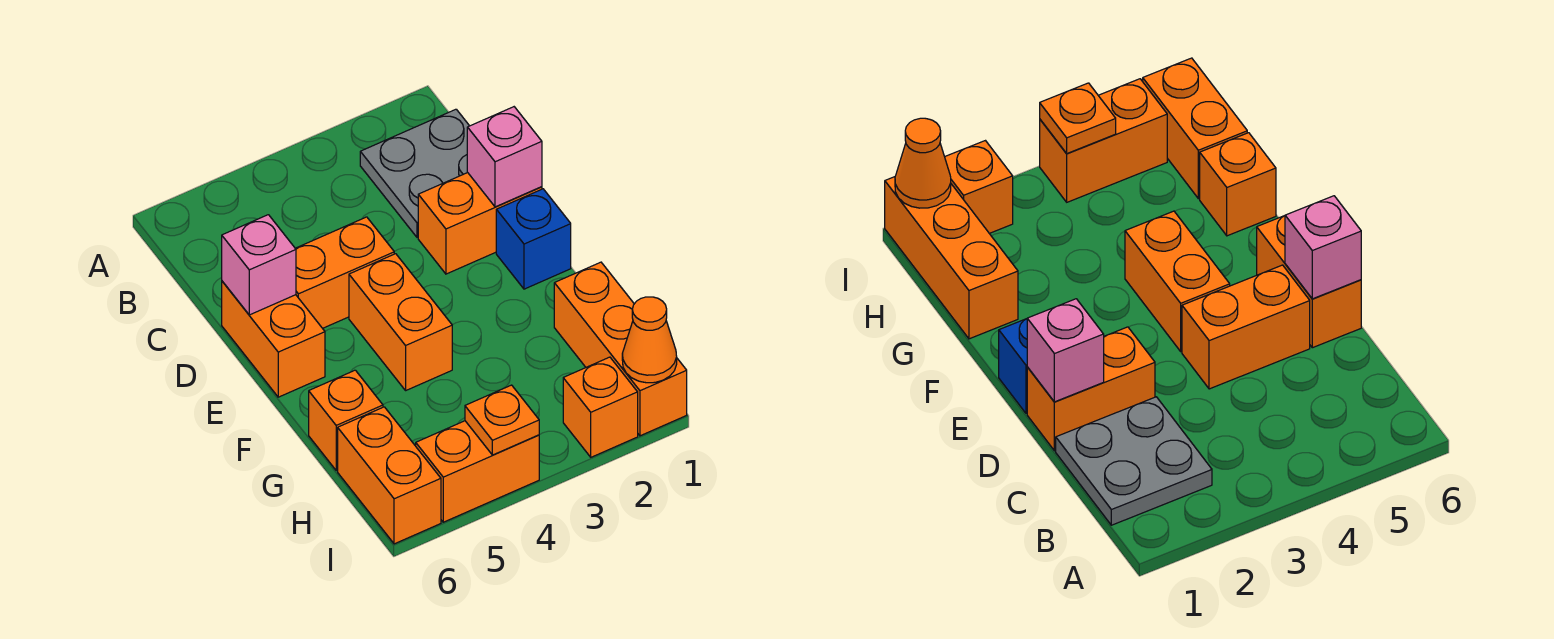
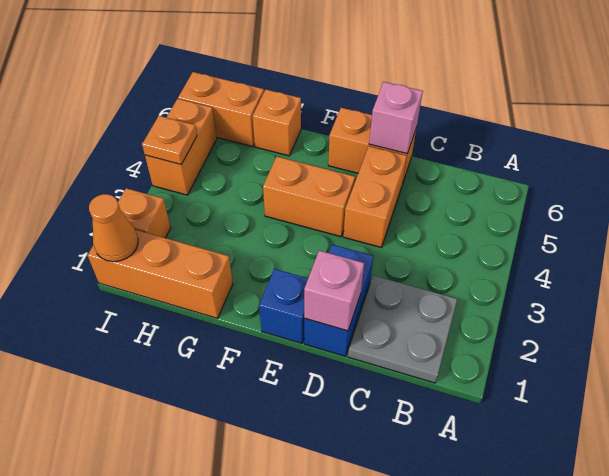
orange 1x2 brick [418,173,542,274] -> blue 1x2 brick [304,244,373,356]

